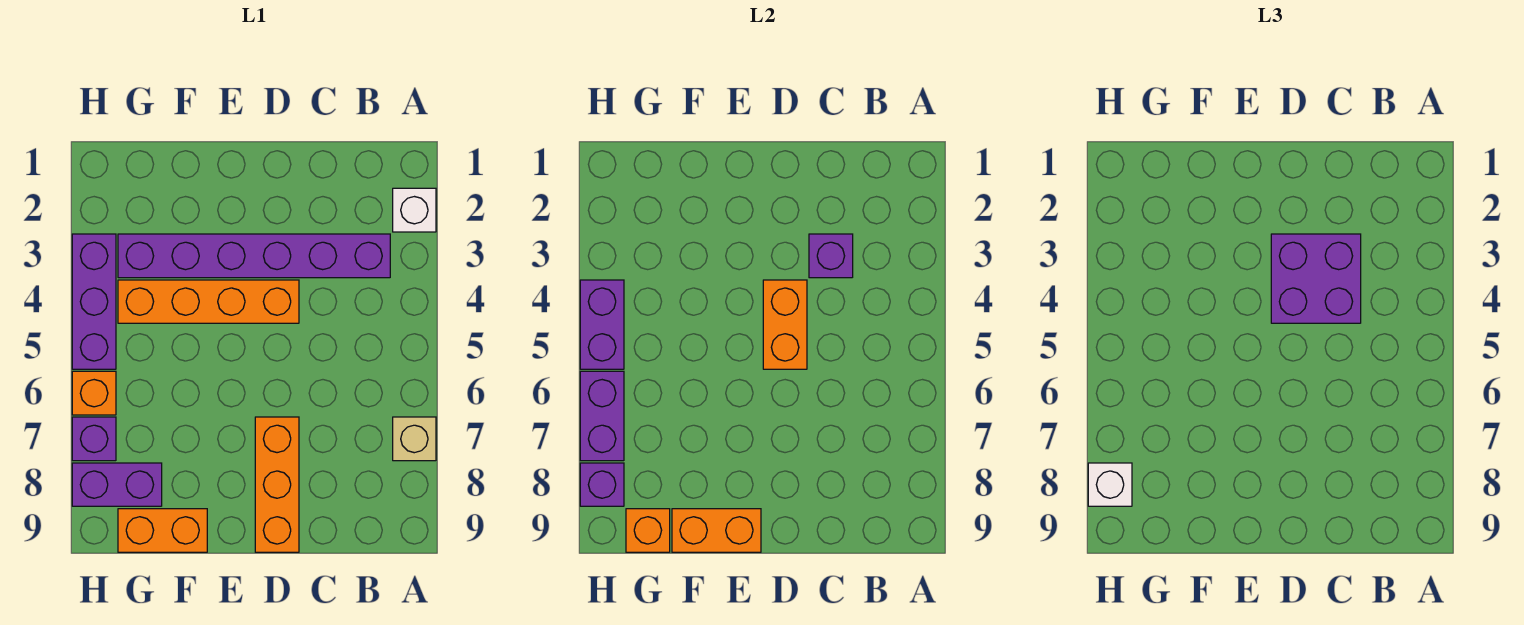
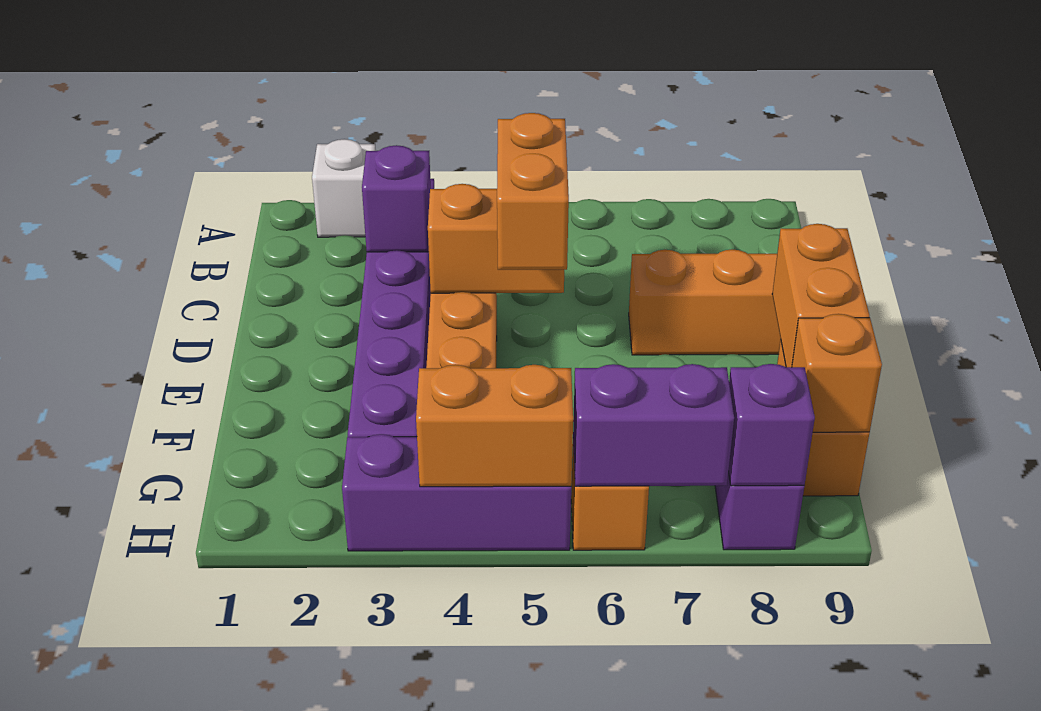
tan 1x1 brick [393,417,436,461] -> none
purple 2x2 brick [1271,234,1361,323] -> none
none -> orange 1x2 brick [497,113,569,270]
purple 1x2 brick [580,280,624,369] -> orange 1x2 brick [416,365,573,487]
purple 1x1 brick [72,417,116,461] -> none
white 1x1 brick [1088,463,1132,506] -> none

